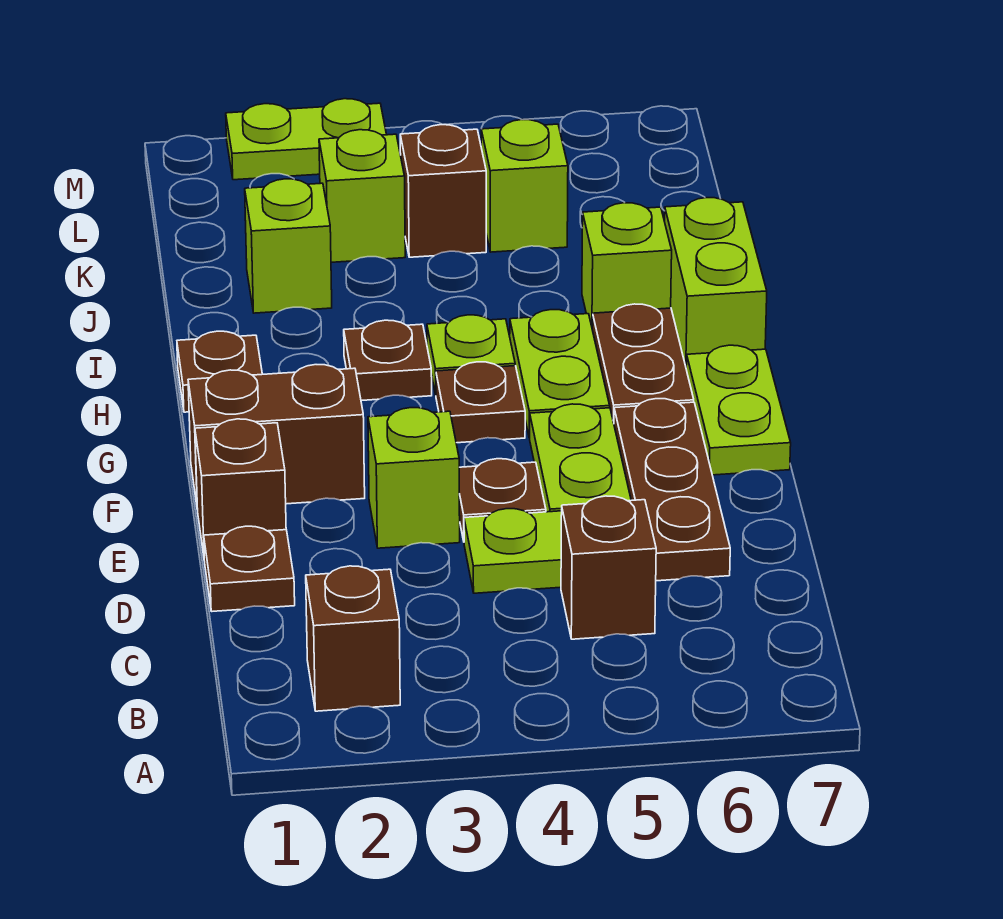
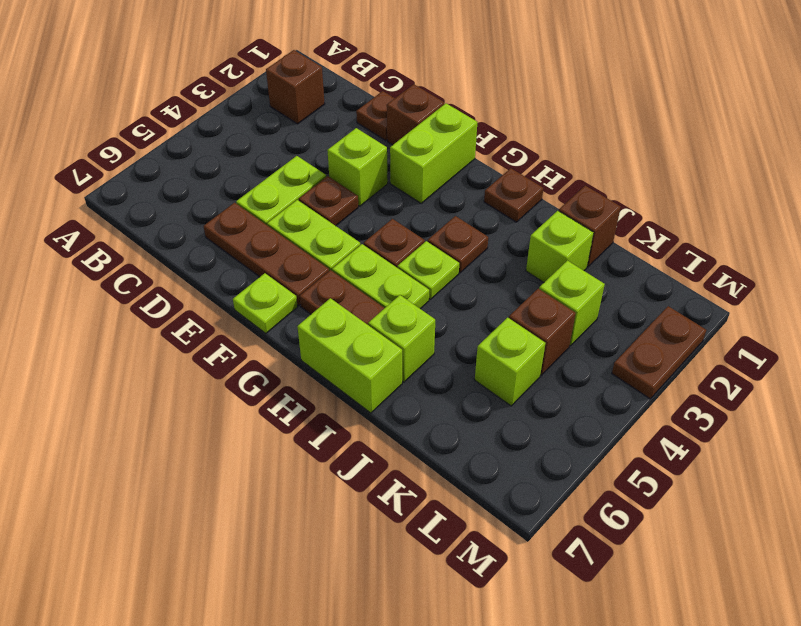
brown 1x1 brick [561,496,656,639] -> brown 1x1 brick moved to [559,186,621,267]
brown 1x2 brick [188,365,365,510] -> lime 1x2 brick [390,103,477,203]
lime 1x2 plate [686,345,791,475] -> lime 1x1 plate [233,273,298,333]
lime 1x2 plate [226,99,387,180] -> brown 1x2 plate [612,306,706,399]

